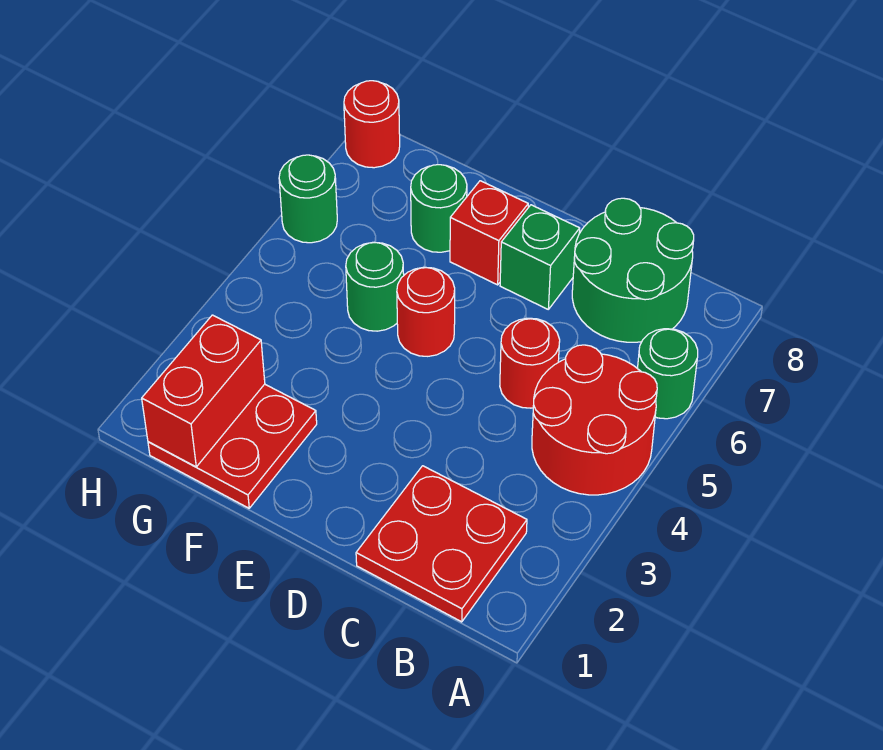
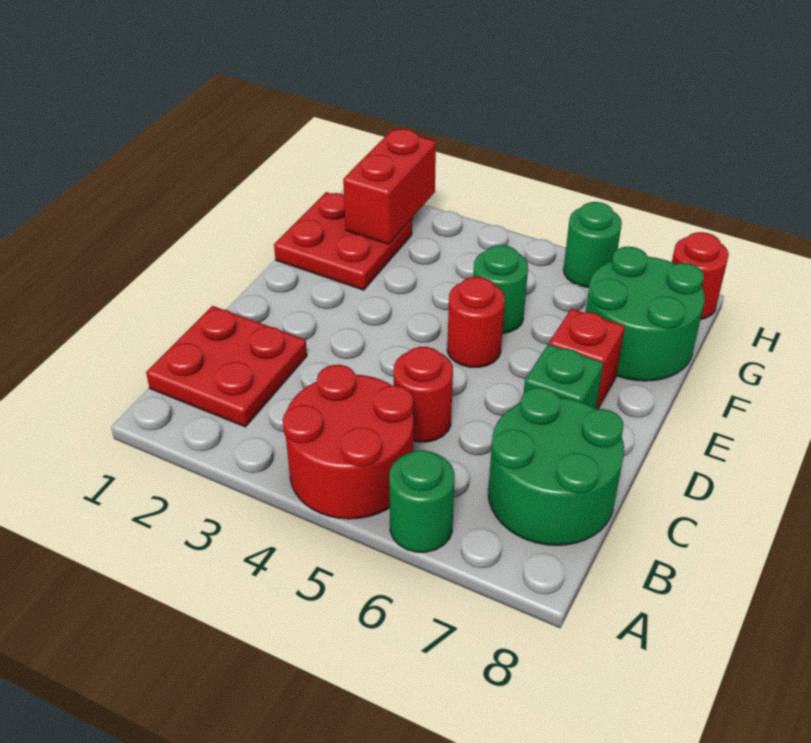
green 1x1 round brick [411,165,467,252] -> green 2x2 round brick [586,247,705,381]
red 1x2 brick [142,315,265,467] -> red 1x2 brick turned to [343,129,436,244]

